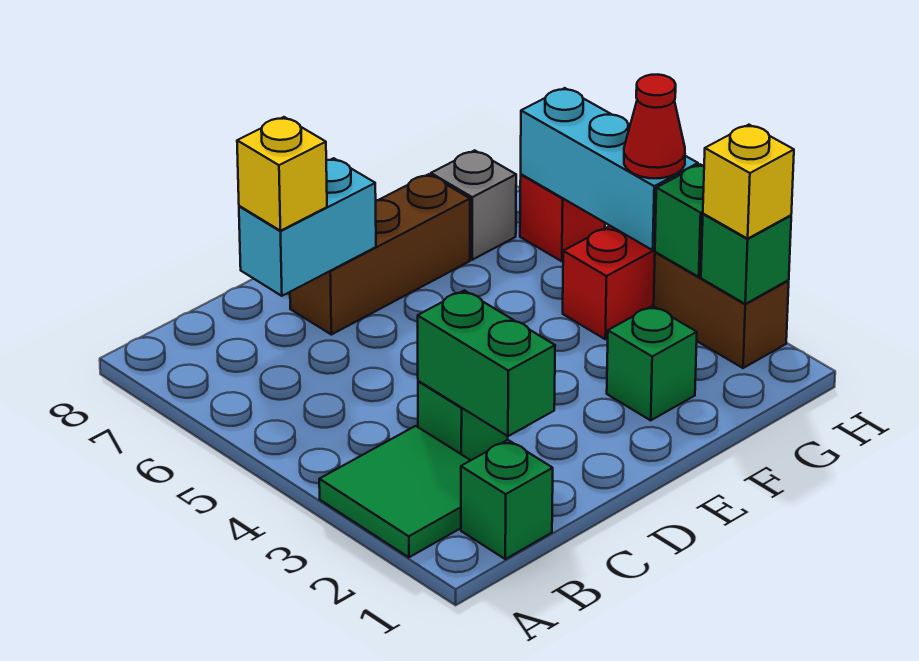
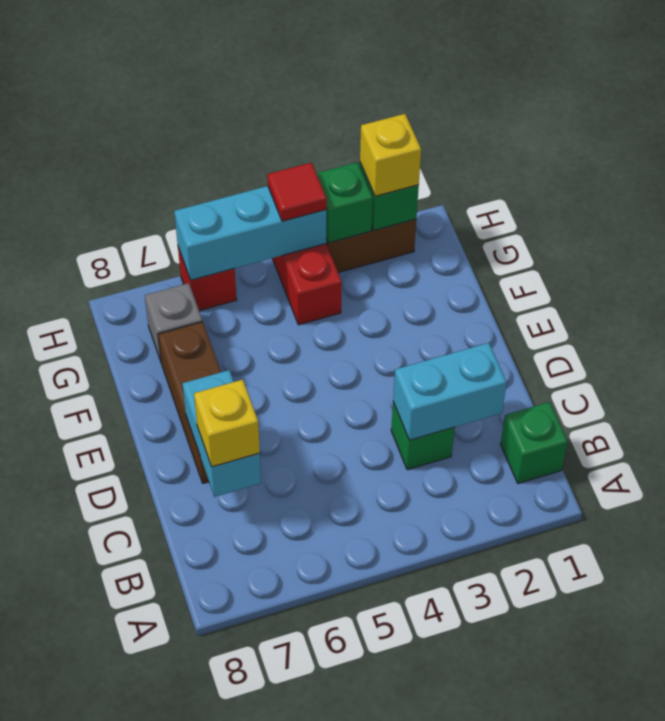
green 2x2 tile [319,426,471,557] -> none
green 1x2 brick [418,290,555,436] -> cyan 1x2 brick [393,343,507,440]
green 1x1 brick [607,306,697,420] -> none
red 1x1 cone [624,74,685,178] -> red 1x1 tile [267,163,327,221]

